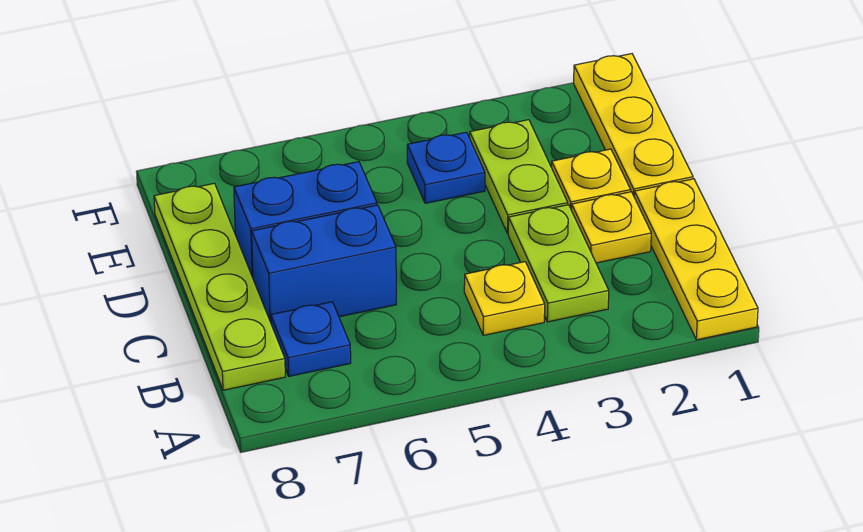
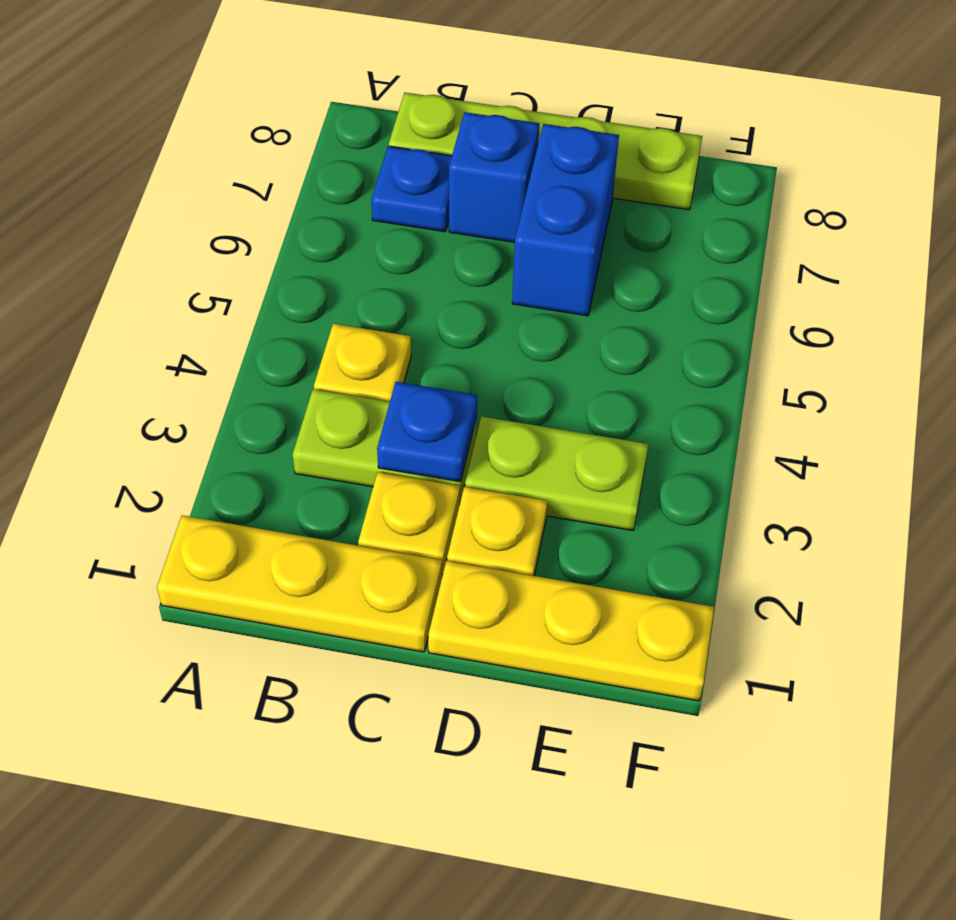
blue 1x2 brick [252,205,396,322] -> blue 1x1 brick [449,112,539,242]
blue 1x1 plate [407,132,485,203] -> blue 1x1 plate moved to [377,382,477,482]

